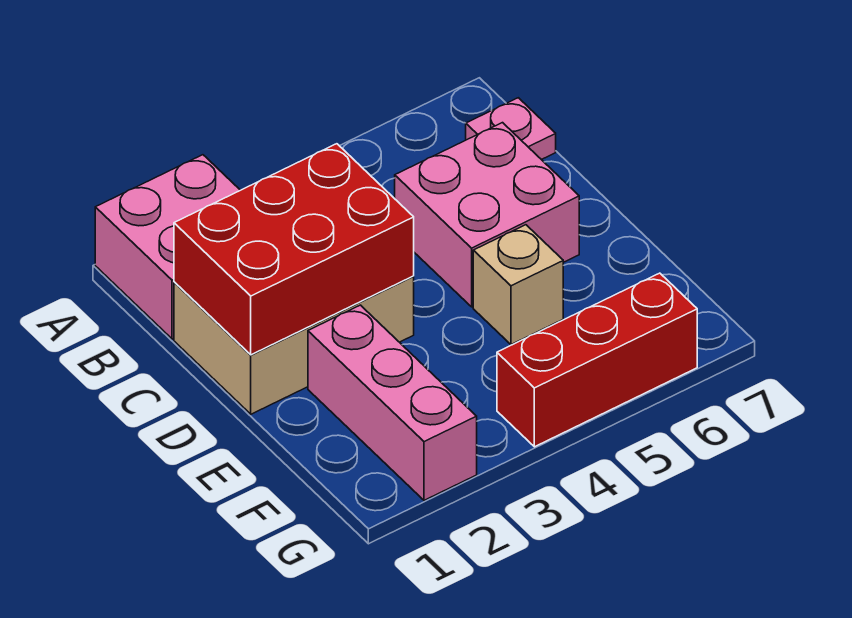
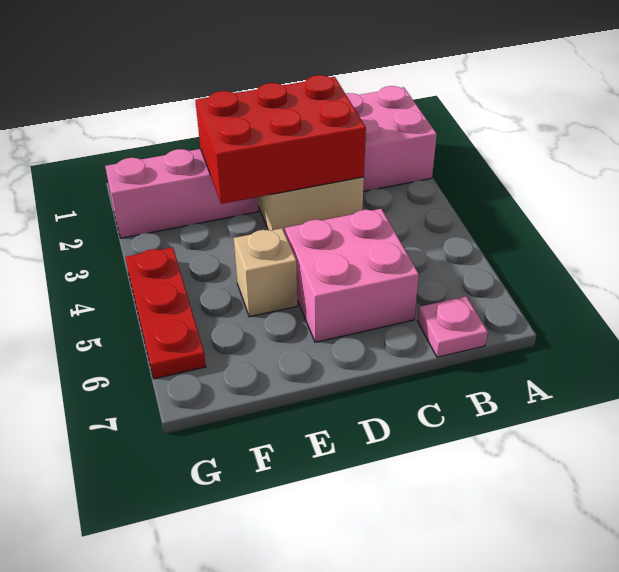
red 2x3 brick [174,144,414,355] -> red 2x3 brick turned to [195,75,366,204]
red 1x3 brick [497,273,697,447] -> red 1x3 plate [125,247,206,379]

